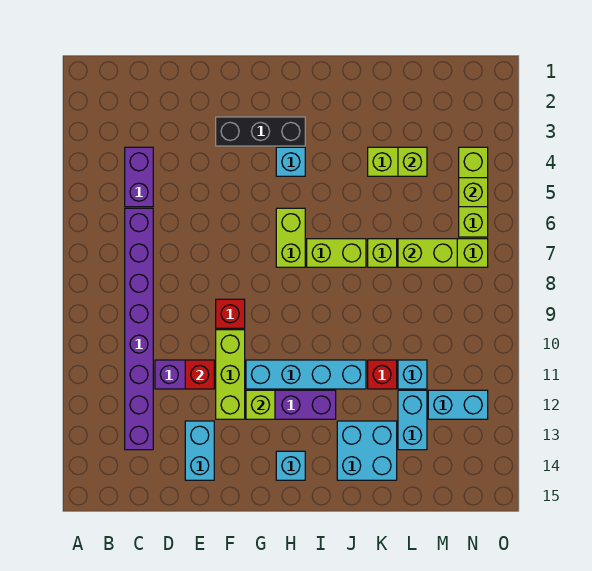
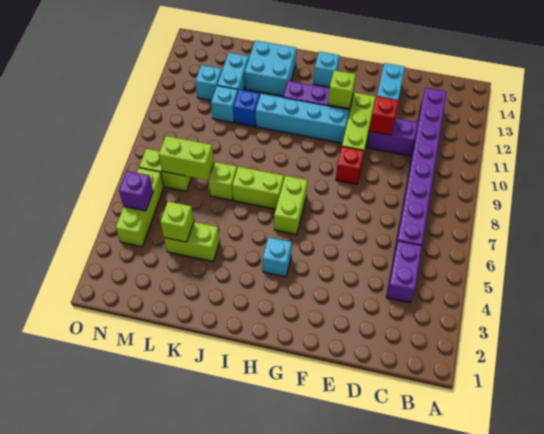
black 1x3 brick [216,117,305,146] -> none
red 1x1 brick [368,360,397,389] -> blue 1x1 brick [233,90,260,127]
cyan 1x2 brick [428,390,488,419] -> cyan 1x1 brick [195,65,222,100]
lime 1x1 brick [459,178,488,207] -> purple 1x1 brick [119,171,153,211]

